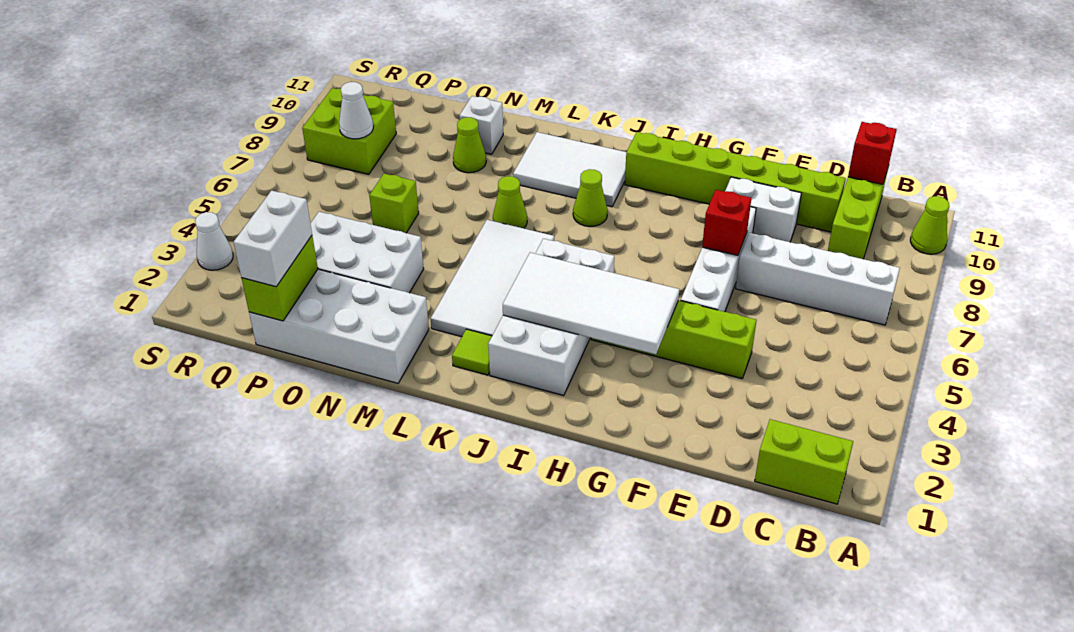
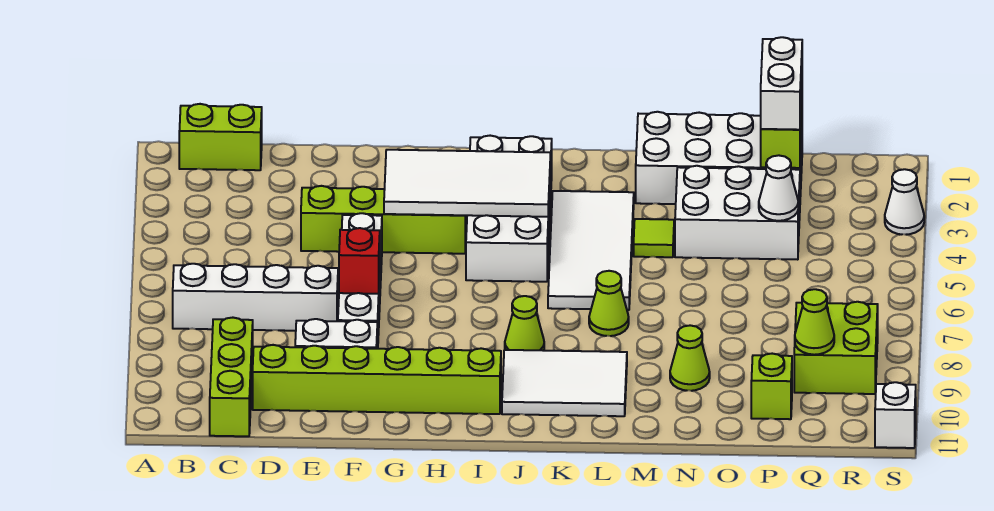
lime 1x1 cone [910,196,949,254] -> lime 1x1 cone moved to [795,289,834,355]
red 1x1 brick [848,122,897,184] -> none
lime 1x1 tile [452,329,492,375] -> lime 1x1 tile moved to [634,219,674,257]
white 1x1 brick [459,96,503,154] -> white 1x1 brick moved to [875,382,916,448]
lime 1x1 brick [369,174,419,233] -> lime 1x1 brick moved to [751,354,792,419]
white 1x1 cone [339,82,373,139] -> white 1x1 cone moved to [759,155,798,221]

